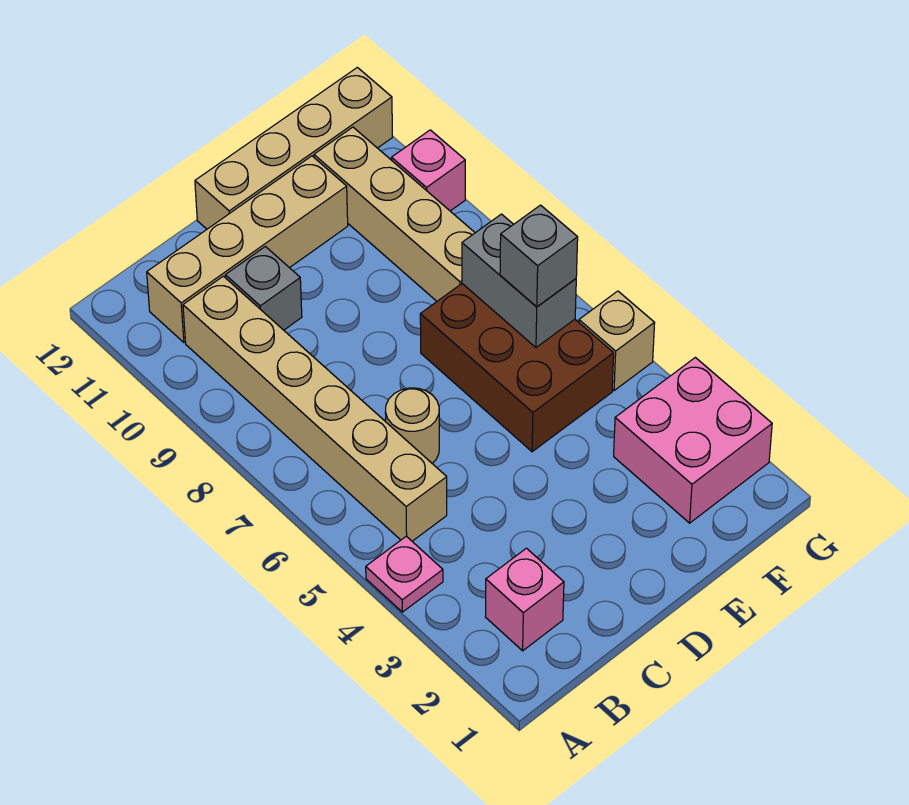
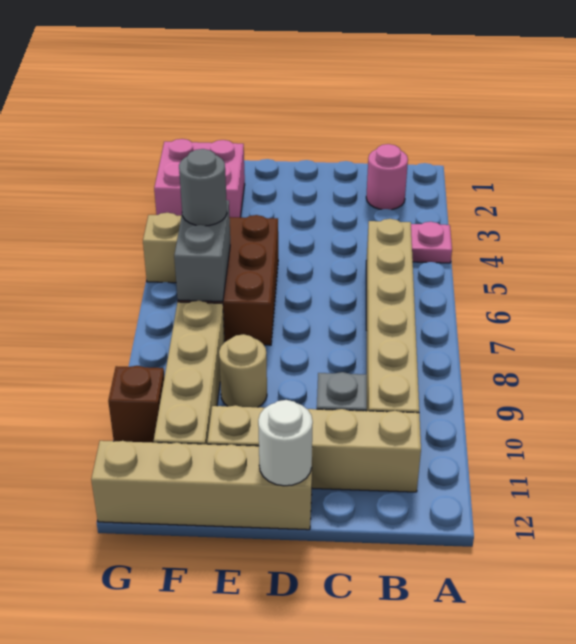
pink 1x1 brick [486,548,564,651] -> pink 1x1 round brick [366,144,408,210]
tan 1x1 round brick [385,388,439,463] -> tan 1x1 round brick moved to [219,334,267,407]
none -> white 1x1 round brick [258,400,313,486]
grey 1x1 brick [500,205,578,307] -> grey 1x1 round brick [179,149,227,226]
pink 1x1 brick [391,130,465,211] -> brown 1x1 brick [108,366,164,443]

